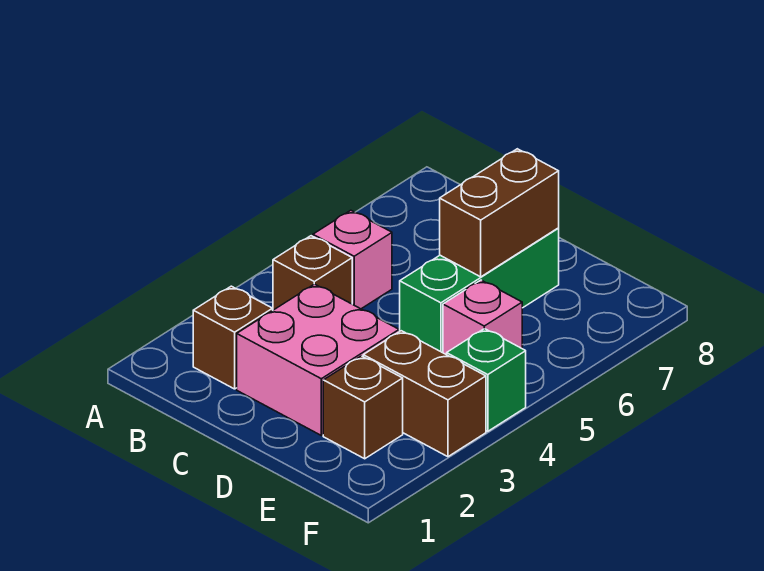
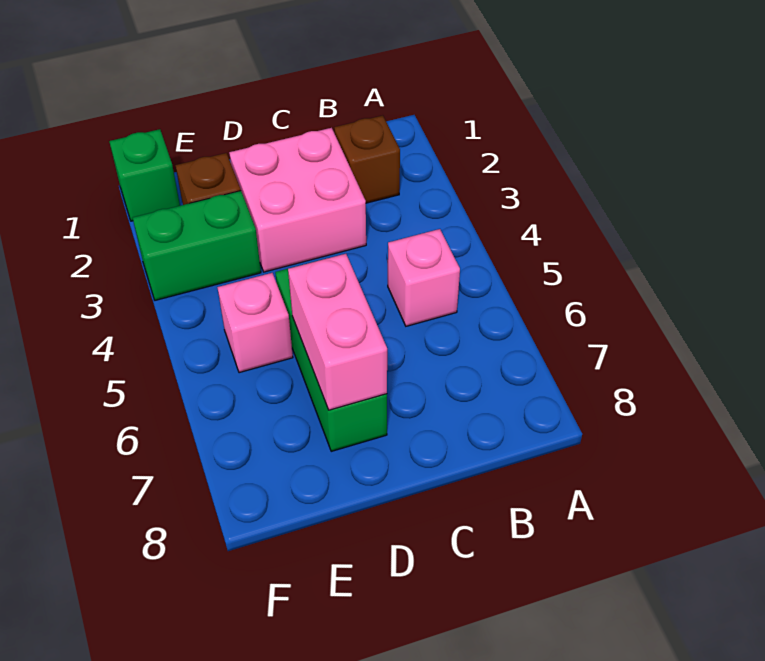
brown 1x1 brick [273,236,352,310] -> none
brown 1x2 brick [440,149,559,277] -> pink 1x2 brick [288,254,387,410]
brown 1x2 brick [363,331,486,457] -> green 1x2 brick [133,191,261,300]
green 1x1 brick [447,329,526,431] -> green 1x1 brick moved to [109,129,180,221]

